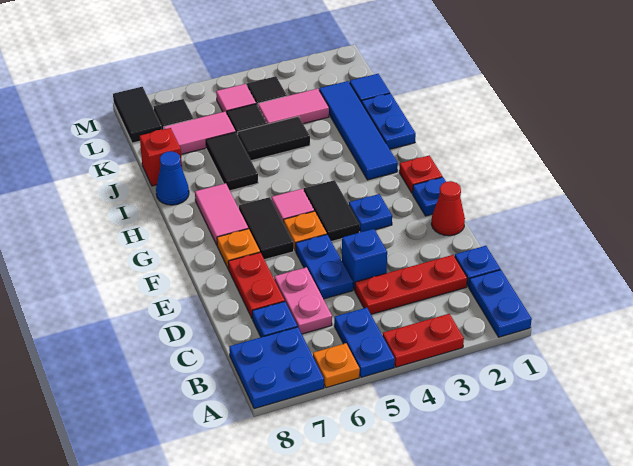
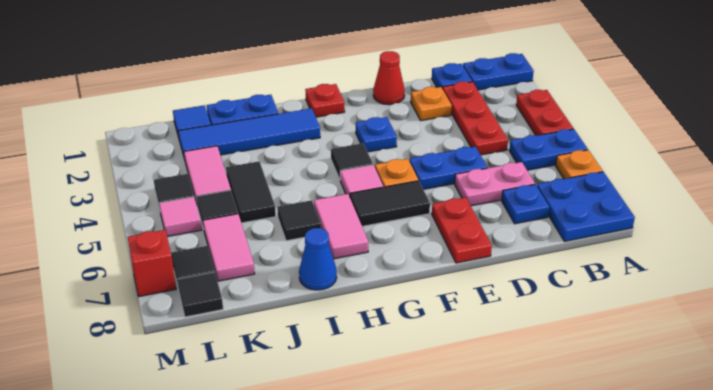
blue 1x1 brick [342,229,387,290] -> none
red 1x2 plate [228,252,285,319] -> red 1x2 plate turned to [432,197,492,263]
blue 1x1 plate [413,177,446,216] -> none
black 1x2 tile [304,180,360,242] -> black 1x1 tile [331,143,373,179]
orange 1x1 plate [217,229,260,269] -> orange 1x1 plate moved to [411,87,452,121]
pink 1x2 tile [195,183,248,245] -> pink 1x2 tile turned to [314,194,368,259]
black 1x2 tile [206,132,258,191] -> black 1x1 tile [277,200,321,241]
red 1x1 brick [140,128,182,186] -> red 1x1 brick moved to [127,230,176,297]
black 1x2 tile [113,87,162,143] -> black 1x1 tile [177,272,223,317]

